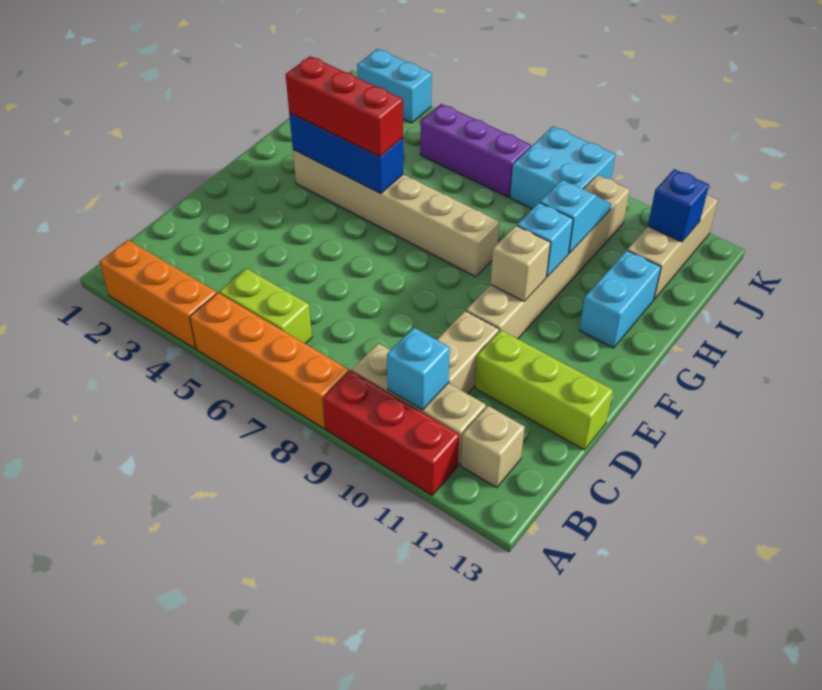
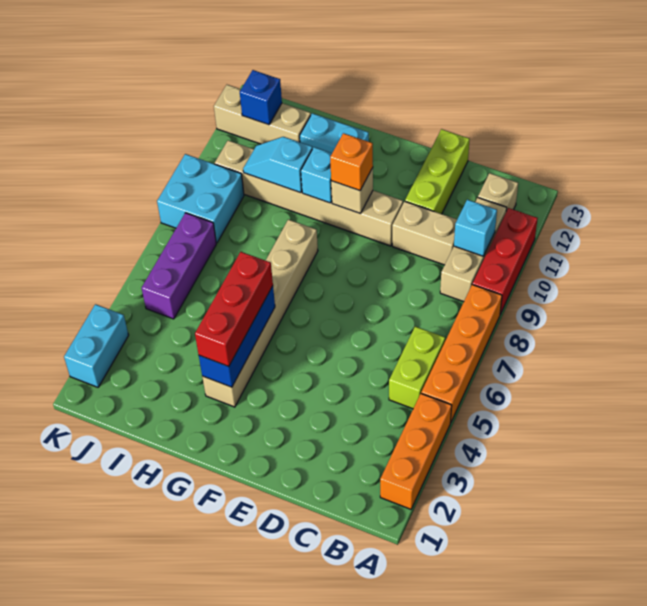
none -> orange 1x1 brick [330,133,373,191]

